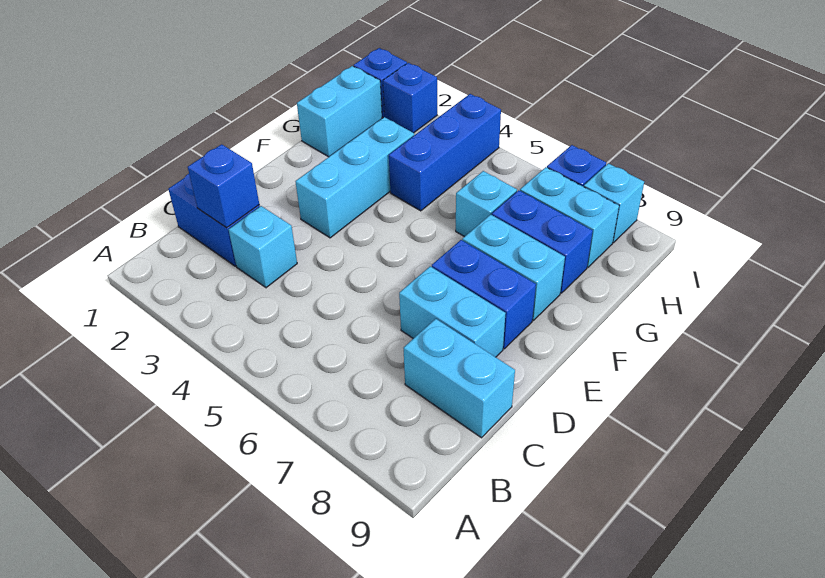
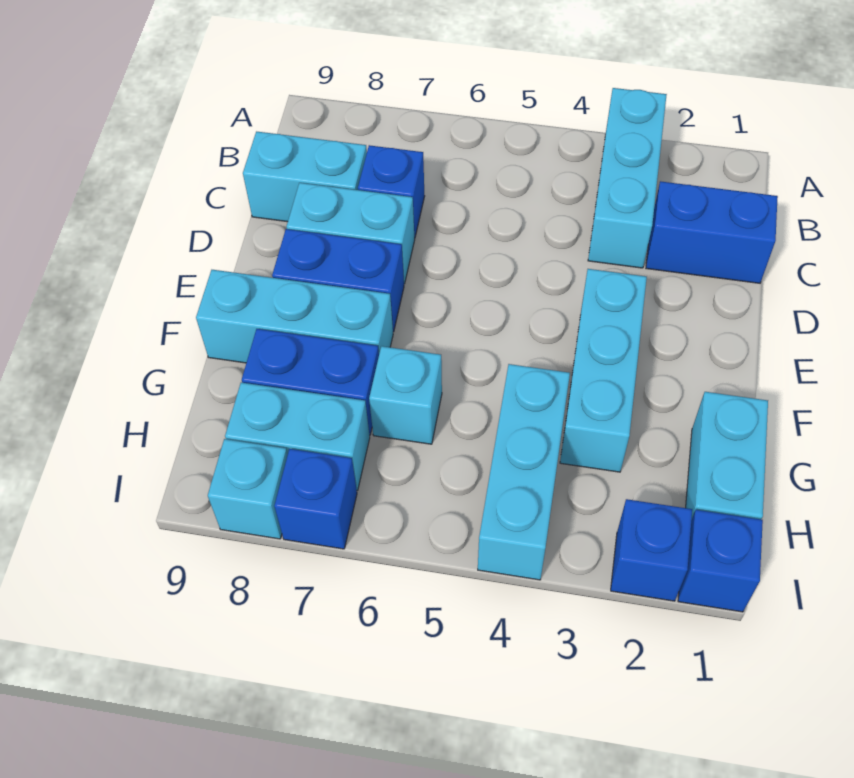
blue 1x1 brick [188,144,259,228] -> blue 1x1 brick moved to [358,145,425,238]
cyan 1x1 brick [229,206,297,288] -> cyan 1x3 brick [588,88,667,268]
cyan 1x2 brick [462,215,565,320] -> cyan 1x3 brick [196,270,393,363]
blue 1x3 brick [389,94,501,211] -> cyan 1x3 brick [478,364,570,580]

